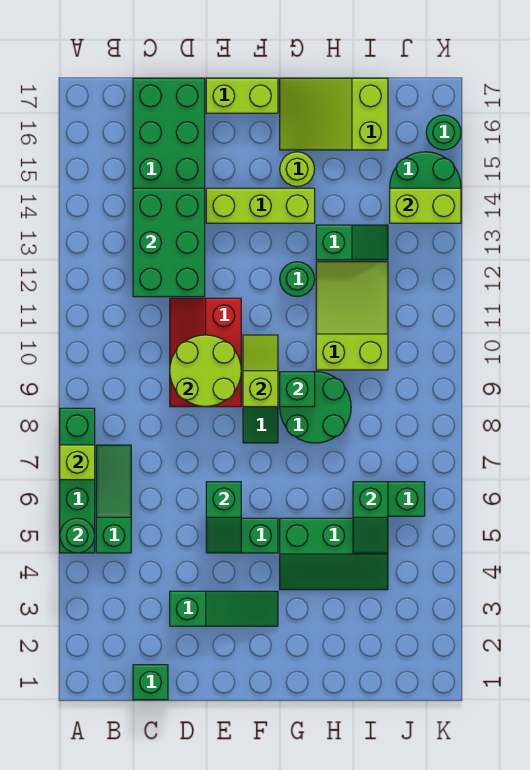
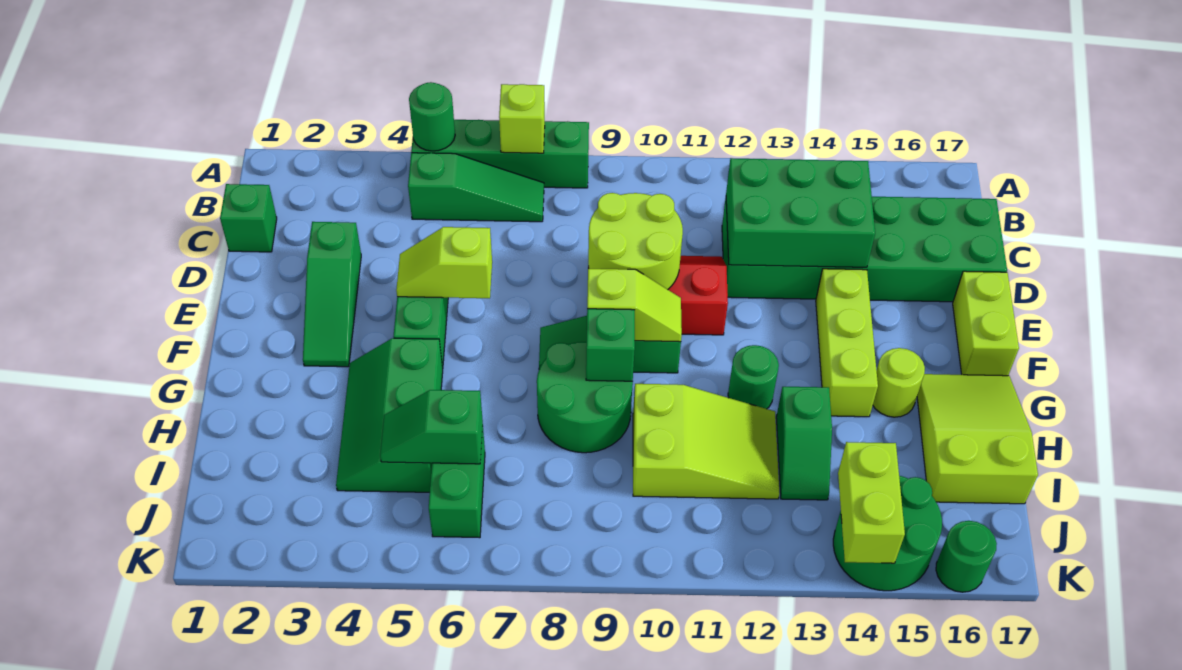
green 1x2 slope [206,482,241,553] -> lime 1x2 slope [396,227,492,298]

